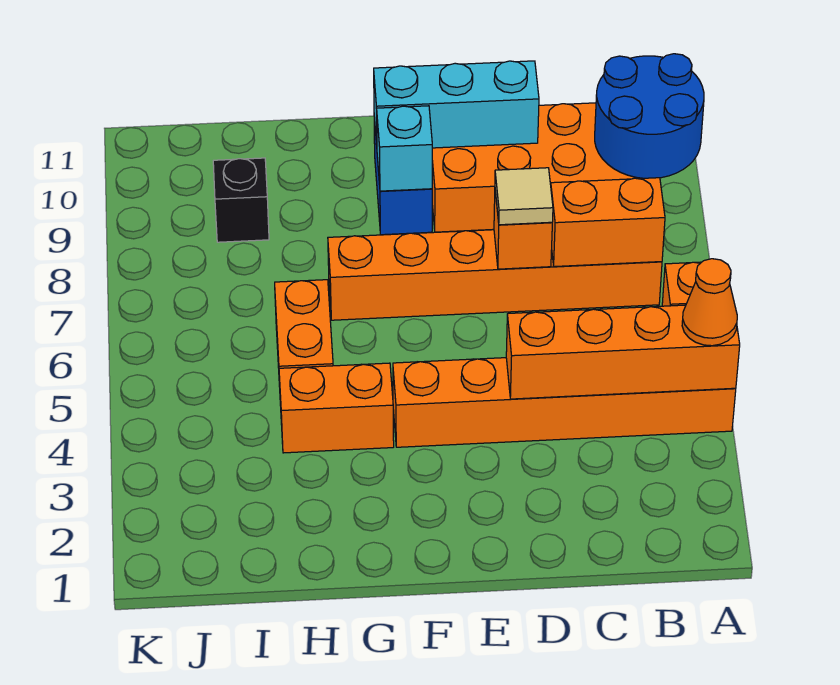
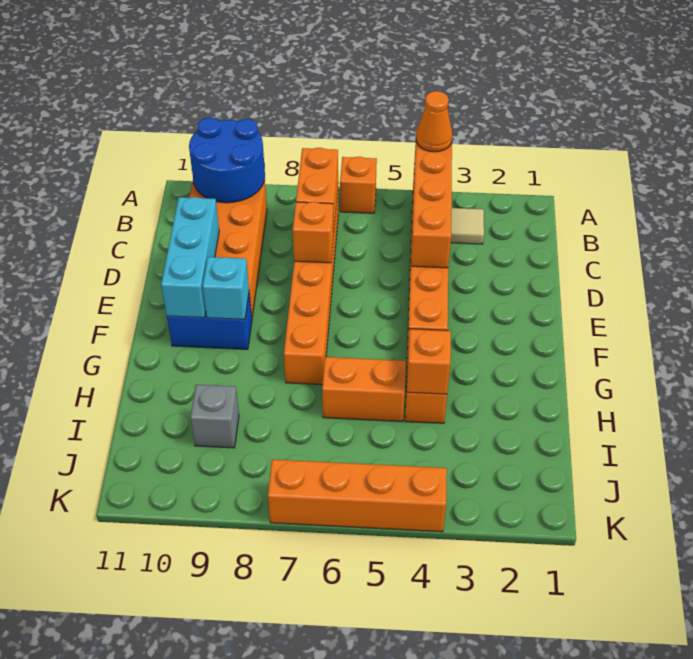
tan 1x1 tile [495,168,553,225] -> tan 1x1 tile moved to [451,208,484,244]
none -> orange 1x1 brick [407,329,451,394]
black 1x1 brick [213,158,269,242] -> grey 1x1 brick [190,385,239,448]
none -> orange 1x4 brick [268,460,447,532]

